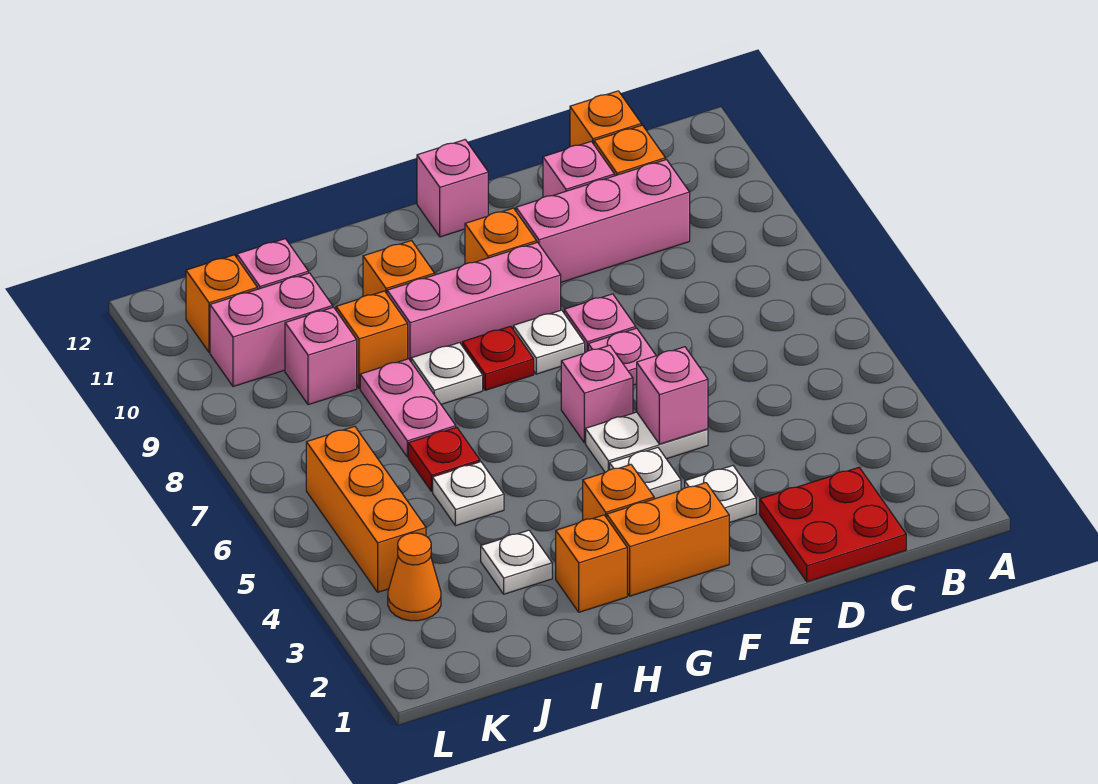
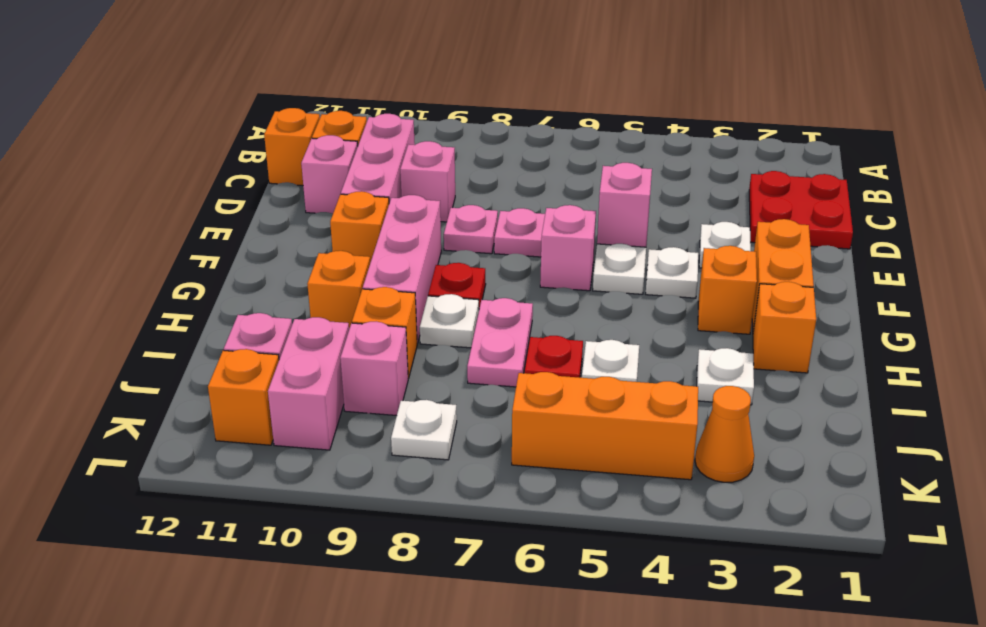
white 1x1 plate [513,310,585,374] -> white 1x1 plate moved to [391,400,457,460]
pink 1x1 brick [417,140,488,237] -> pink 1x1 brick moved to [400,141,455,222]
pink 1x2 plate [360,359,456,457] -> pink 1x2 plate turned to [467,298,533,387]

